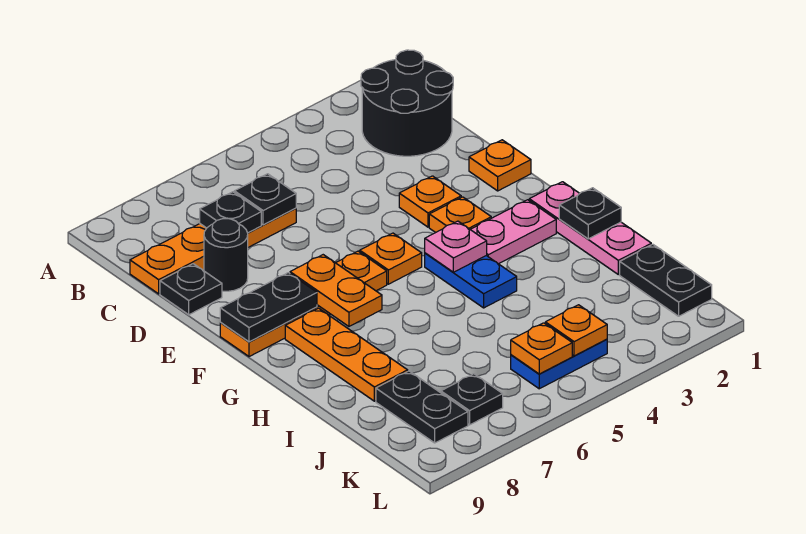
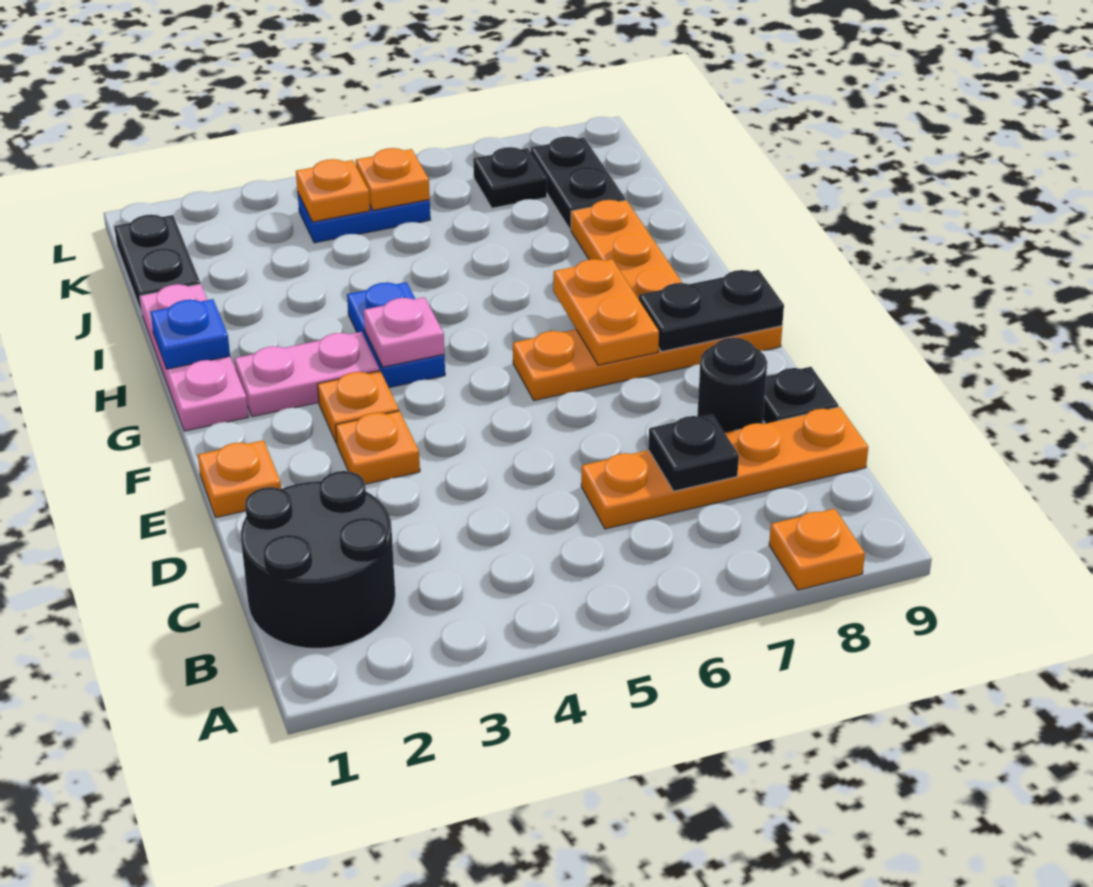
black 1x1 plate [234,174,296,225] -> none
orange 1x1 plate [360,233,422,284] -> orange 1x1 plate moved to [769,509,865,590]
black 1x1 plate [559,188,621,239] -> blue 1x1 plate [151,299,230,369]

